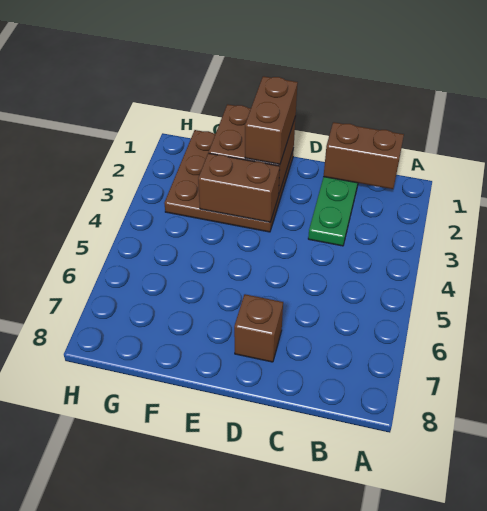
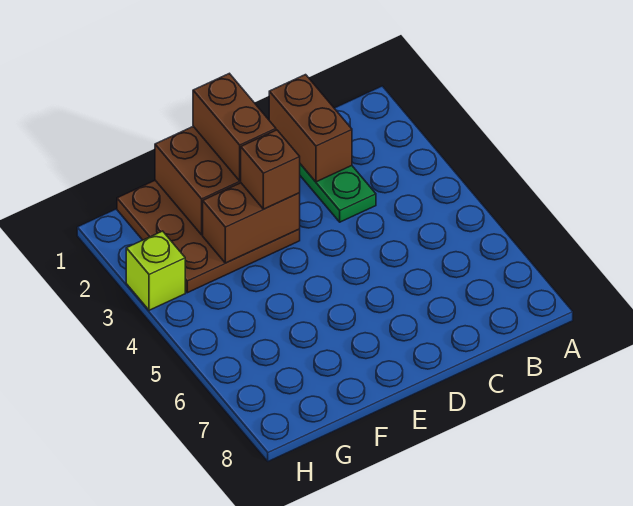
brown 1x2 brick [324,122,404,189] -> brown 1x2 brick turned to [269,75,352,182]
brown 1x1 brick [234,294,283,362] -> brown 1x1 brick moved to [241,130,300,209]
none -> lime 1x1 brick [126,231,185,310]

